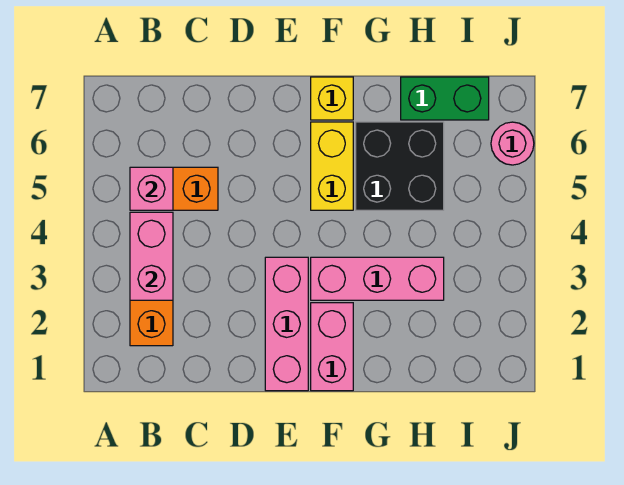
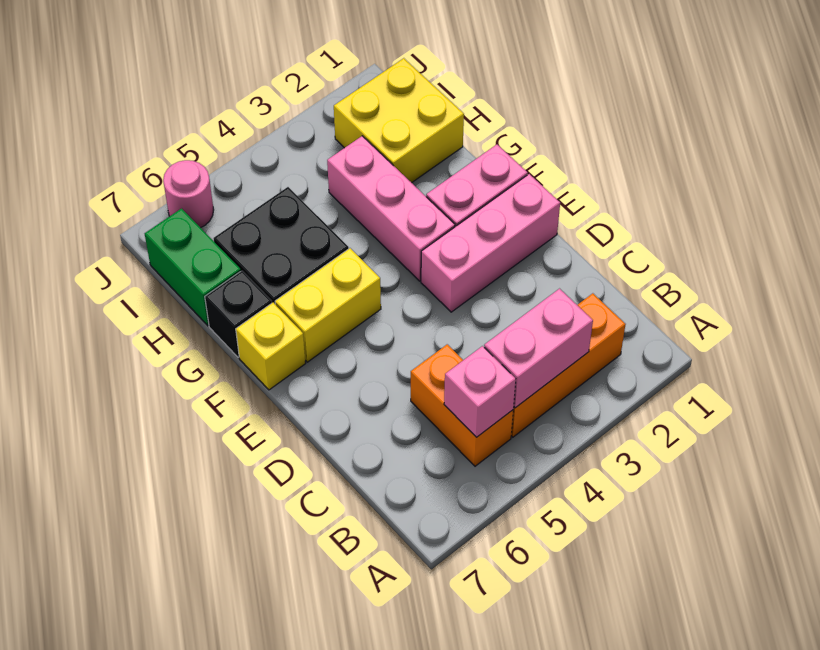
none -> black 1x1 brick [205,271,272,357]
none -> yellow 2x2 brick [334,58,464,183]

